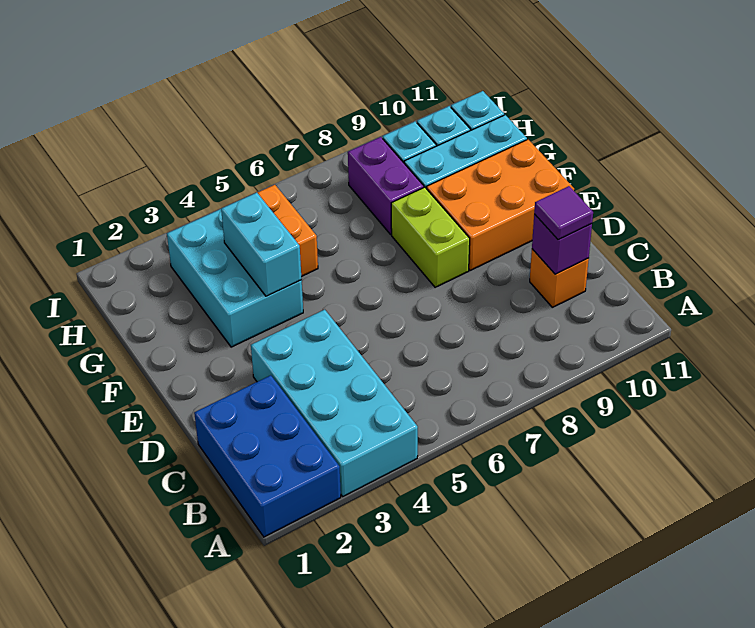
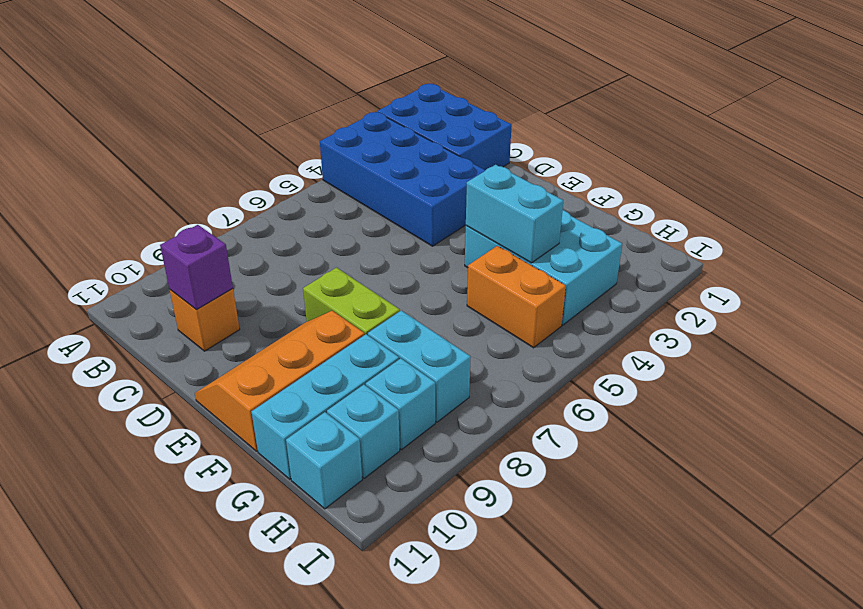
cyan 2x4 brick [251,310,418,496] -> blue 2x4 brick [320,112,485,246]
purple 1x1 tile [534,186,593,240] -> none
orange 2x3 brick [427,140,574,270] -> orange 2x3 slope [195,311,365,451]
purple 1x2 brick [348,137,424,235] -> cyan 1x2 brick [368,311,471,422]

